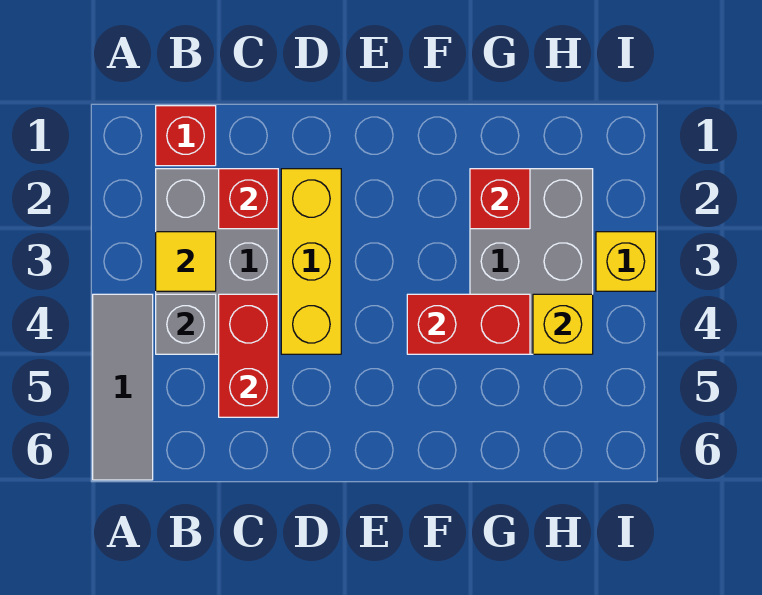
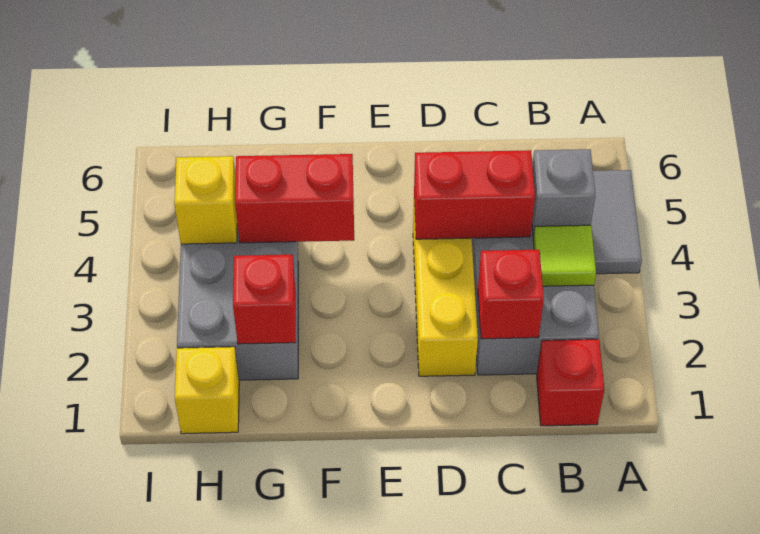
grey 1x3 tile [93,294,153,480] -> grey 1x2 tile [591,170,642,274]
yellow 1x1 tile [156,232,216,291] -> lime 1x1 tile [533,225,596,286]
red 1x2 brick [219,294,278,417] -> red 1x2 brick turned to [414,150,535,239]
yellow 1x1 brick [596,232,656,291] -> yellow 1x1 brick moved to [175,347,239,434]

